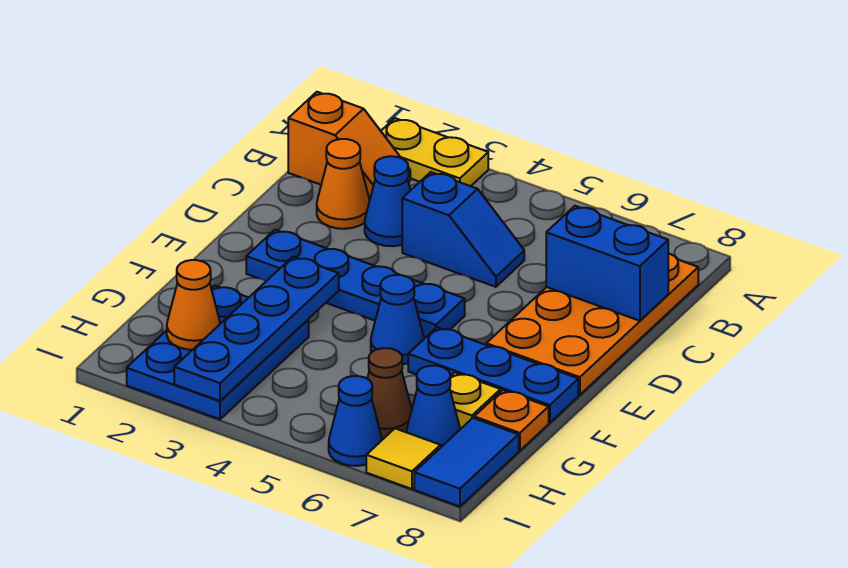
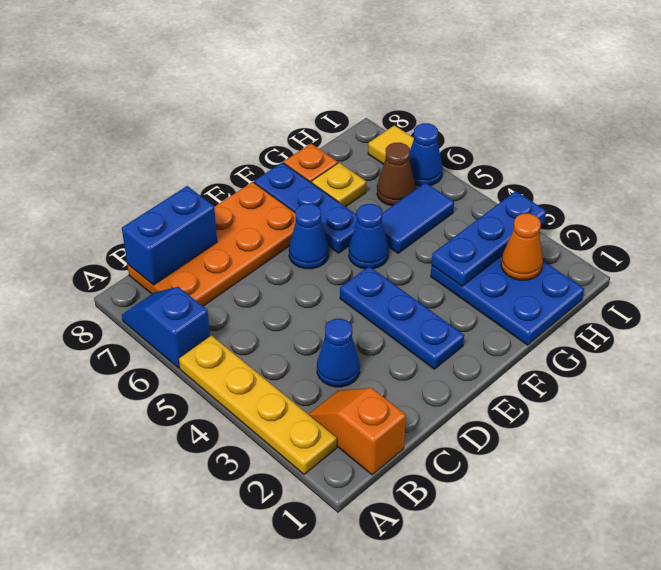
yellow 1x2 plate [381,118,488,186] -> yellow 1x4 plate [179,335,337,474]
orange 1x1 cone [317,139,370,229] -> none
blue 1x2 slope [402,172,524,287] -> blue 1x2 slope moved to [122,287,210,368]
blue 1x2 brick [546,206,668,321] -> blue 1x2 brick turned to [122,186,217,285]
blue 1x4 plate [246,230,465,339] -> blue 1x3 plate [340,266,464,369]
blue 1x4 plate [174,257,339,401] -> blue 1x3 plate [432,191,546,286]
blue 2x3 plate [127,286,309,419] -> blue 2x3 plate turned to [431,256,584,345]
blue 1x1 cone [407,366,460,447] -> blue 1x1 cone moved to [289,204,329,269]
blue 1x2 tile [414,418,519,506] -> blue 1x2 tile moved to [382,183,454,253]

